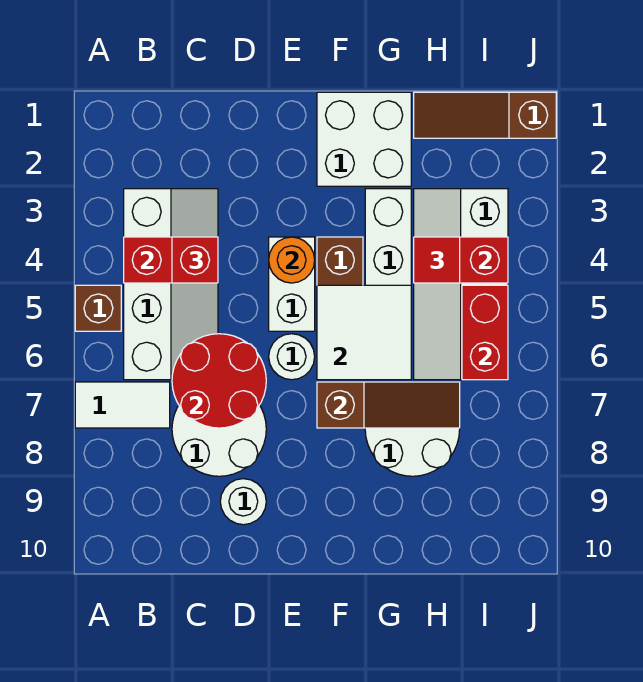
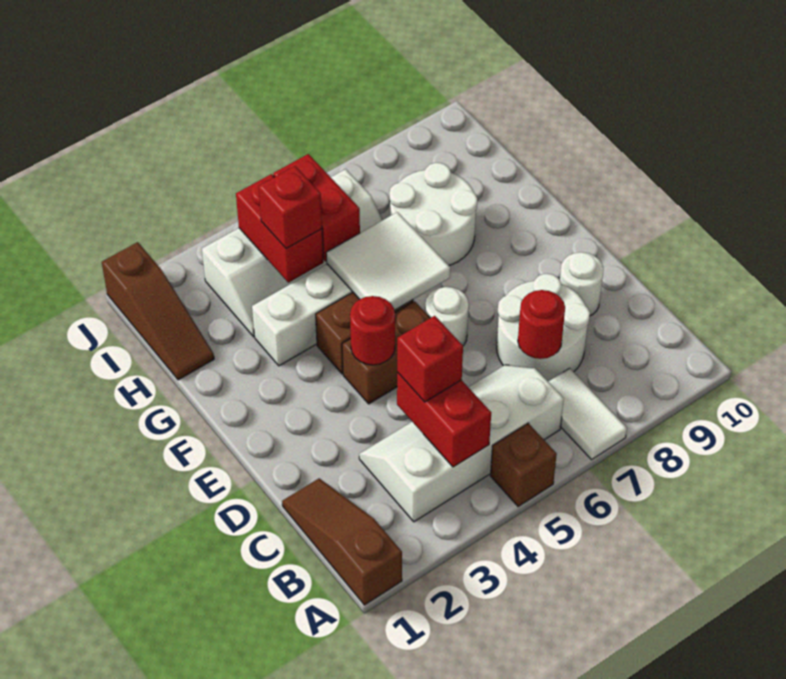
red 2x2 round brick [172,334,266,428] -> red 1x1 round brick [518,290,565,359]
white 1x2 brick [269,237,315,331] -> brown 1x2 brick [342,301,430,404]
orange 1x1 round brick [269,237,315,283] -> red 1x1 round brick [350,296,395,365]
white 2x2 brick [317,92,411,186] -> none
brown 1x3 slope [317,382,460,428] -> brown 1x3 slope moved to [282,478,402,605]
red 1x1 tile [414,237,460,283] -> red 1x1 brick [259,166,322,249]
red 1x2 brick [462,285,508,380] -> red 1x2 brick turned to [273,154,360,262]

